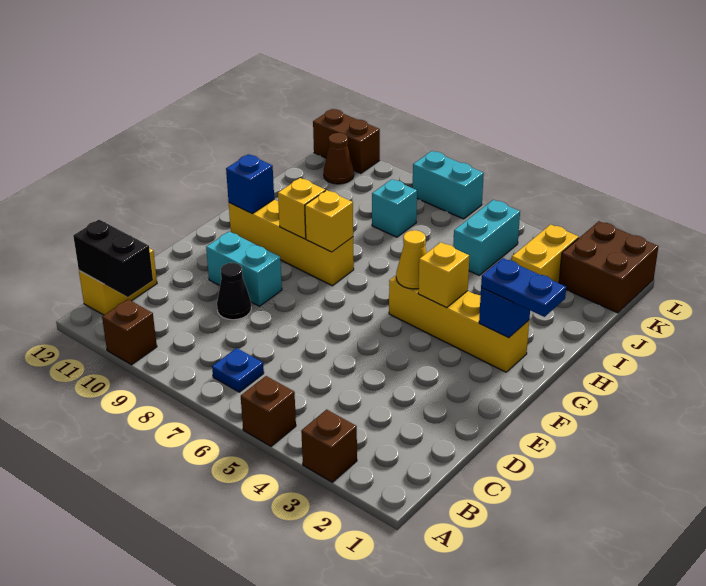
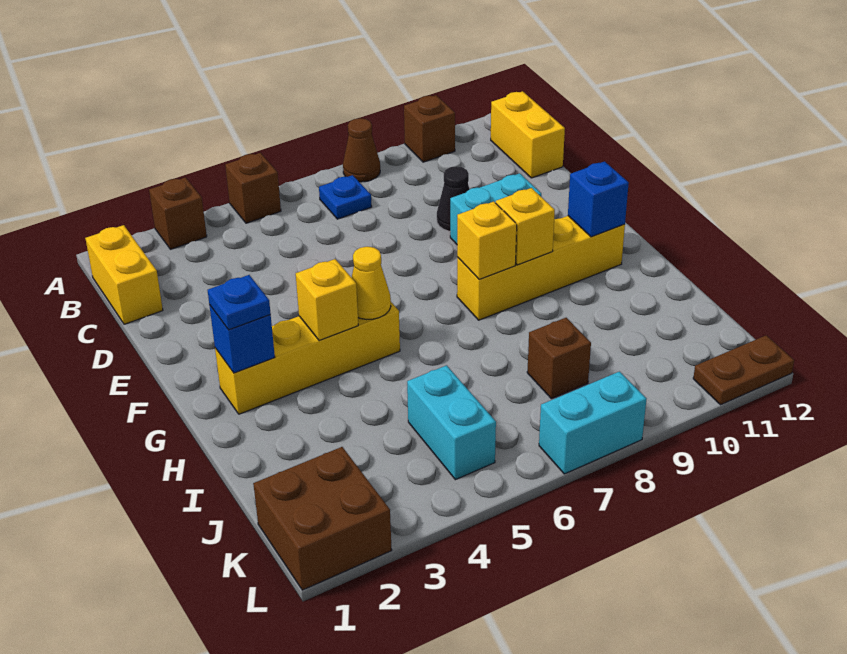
black 1x2 brick [73,220,153,297] -> none
blue 1x2 plate [481,258,566,317] -> blue 1x1 plate [208,275,271,330]
yellow 1x2 brick [512,224,579,283] -> yellow 1x2 brick moved to [85,225,163,324]
cyan 1x1 brick [372,179,417,237] -> brown 1x1 brick [527,318,591,399]
brown 1x1 cone [324,133,354,184] -> brown 1x1 cone moved to [343,118,380,182]
brown 1x2 brick [313,109,380,173] -> brown 1x2 plate [693,335,794,405]

